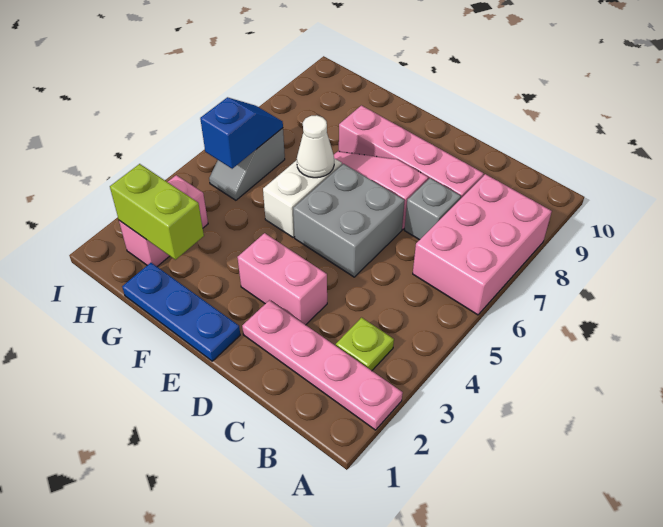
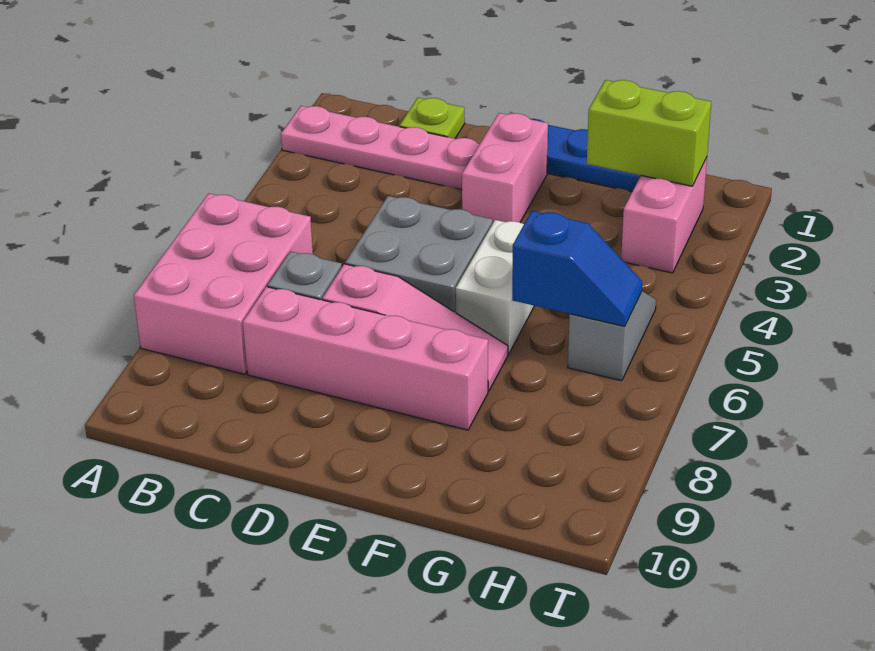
lime 1x1 plate [336,318,394,371] -> lime 1x1 plate moved to [399,98,465,139]
pink 1x2 brick [237,233,327,325] -> pink 1x2 brick turned to [462,113,548,224]
white 1x1 cone [297,115,334,178] -> none
blue 1x2 slope [200,97,283,169] -> blue 1x2 slope turned to [512,211,642,326]

